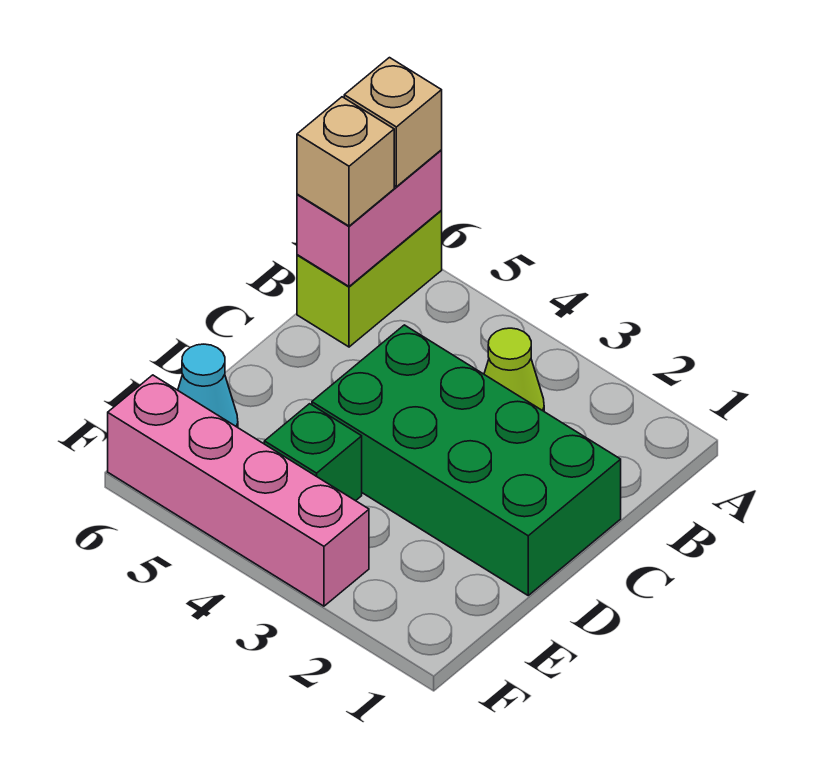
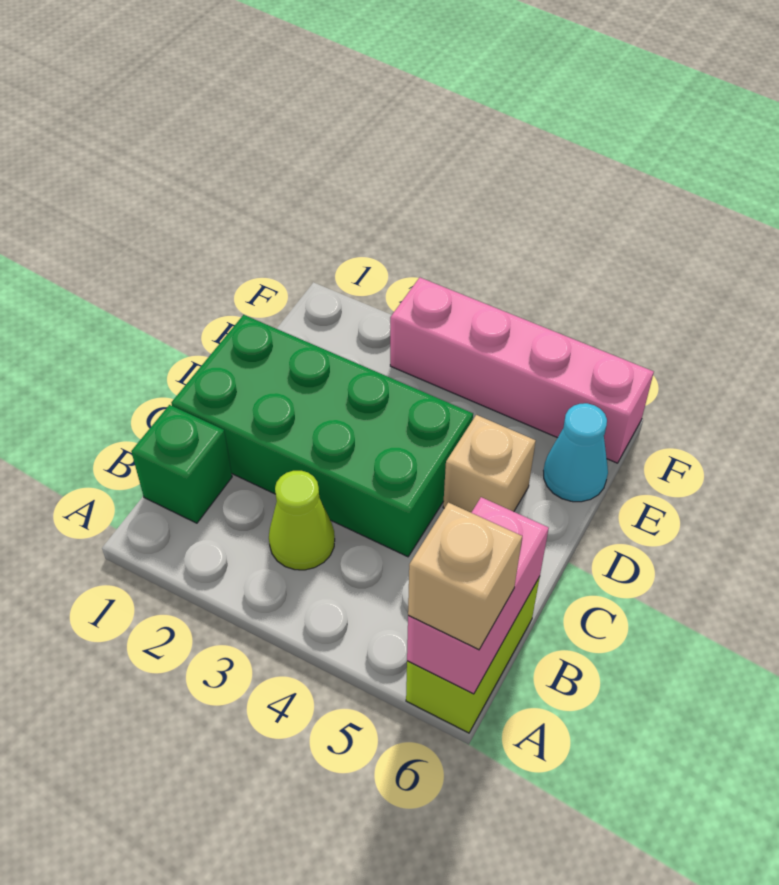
tan 1x1 brick [297,97,394,226] -> tan 1x1 brick moved to [443,415,536,512]
green 1x1 brick [264,404,362,501] -> green 1x1 brick moved to [131,405,232,523]

